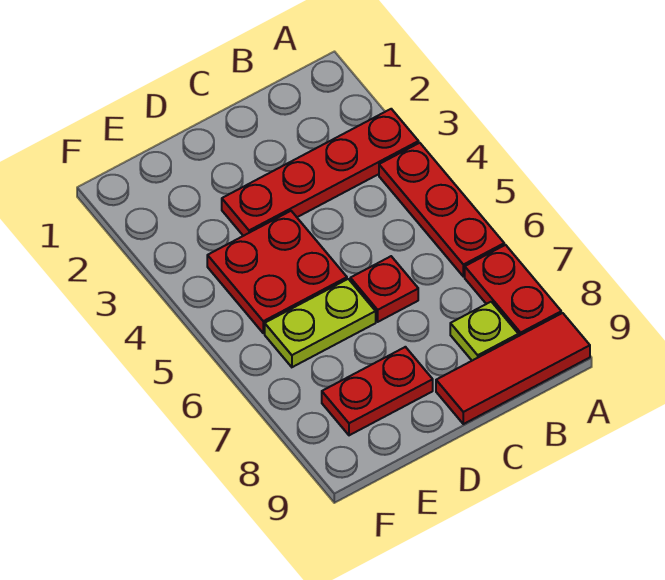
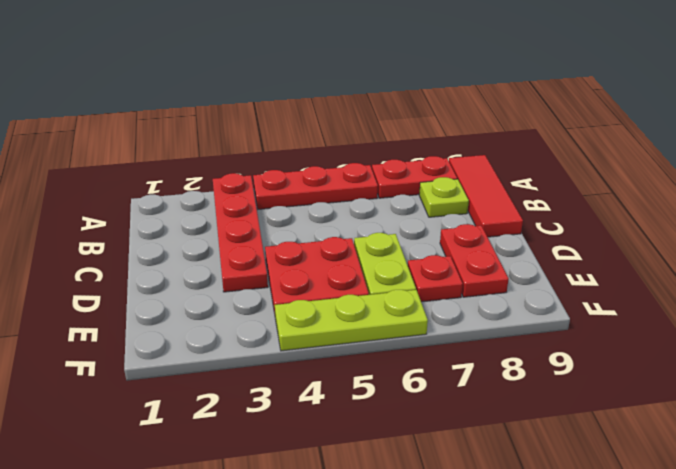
red 1x1 plate [350,256,418,322] -> red 1x1 plate moved to [408,255,463,302]
none -> lime 1x3 plate [275,290,428,351]

